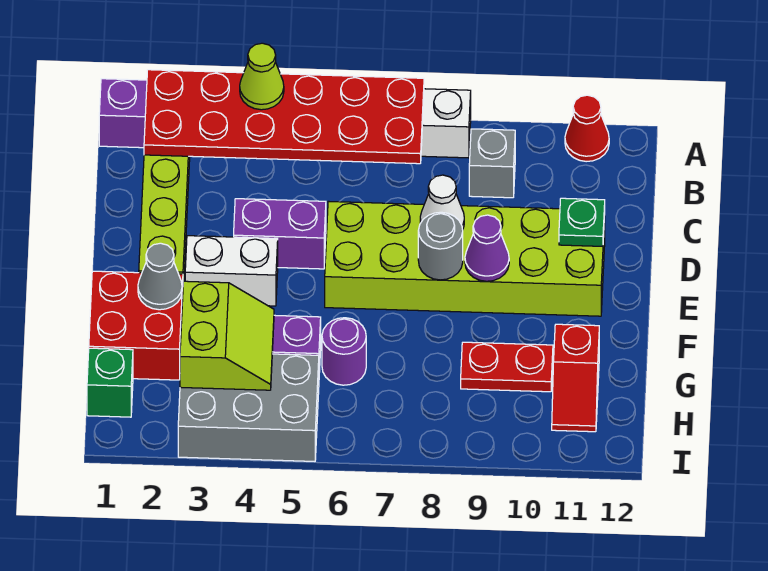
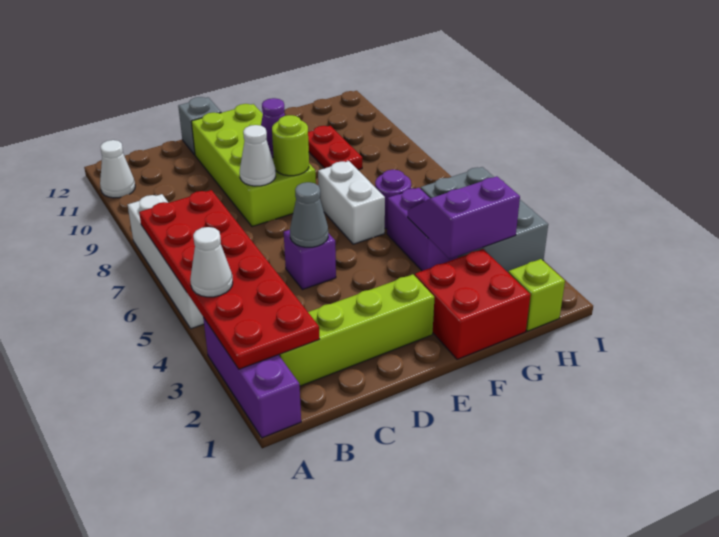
lime 1x1 cone [240,43,284,110] -> white 1x1 cone [190,227,233,297]
red 1x1 cone [565,95,609,162] -> white 1x1 cone [100,140,135,198]
grey 1x1 brick [469,129,515,198] -> grey 1x1 brick moved to [178,97,221,155]
purple 1x2 brick [234,199,326,269] -> purple 1x1 brick [284,230,336,290]
lime 2x6 brick [325,201,605,316] -> lime 2x4 brick [191,104,316,227]
green 1x1 plate [559,198,605,246] -> none
white 1x2 brick [185,236,278,306] -> white 1x2 brick moved to [318,161,385,244]
grey 1x1 round brick [418,212,463,280] -> lime 1x1 round brick [272,115,309,176]
grey 1x1 cone [138,243,182,310] -> grey 1x1 cone moved to [290,182,328,247]
lime 2x2 slope [180,281,274,390] -> purple 2x2 slope [408,176,520,259]
red 1x2 slope [552,324,599,432] -> none
green 1x1 brick [87,348,133,417] -> lime 1x1 brick [508,259,565,331]

